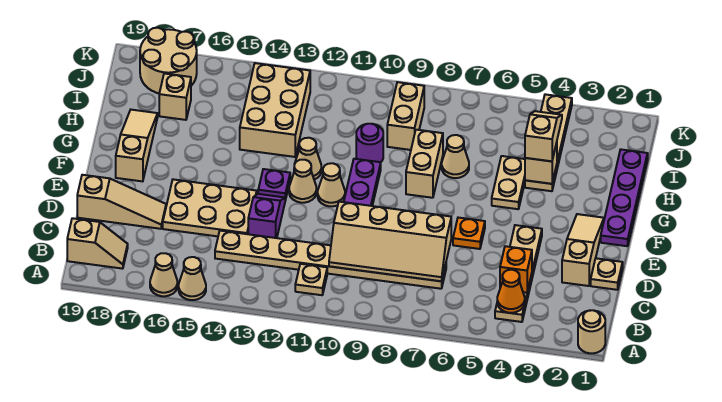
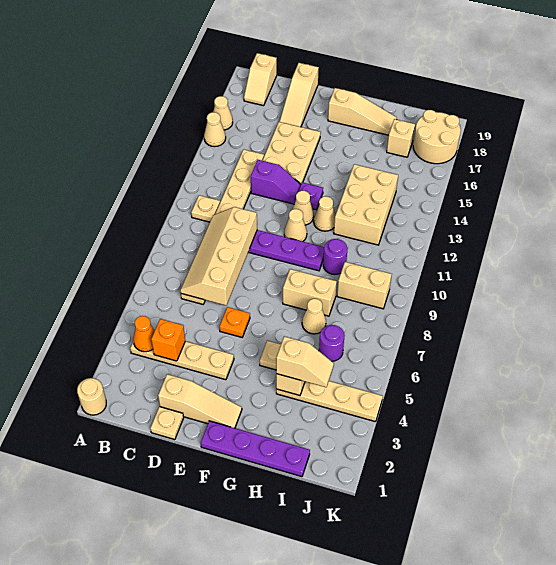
tan 2x3 brick [240,63,310,157] -> tan 2x3 brick turned to [334,164,398,245]
none -> purple 1x1 round brick [319,325,345,361]

